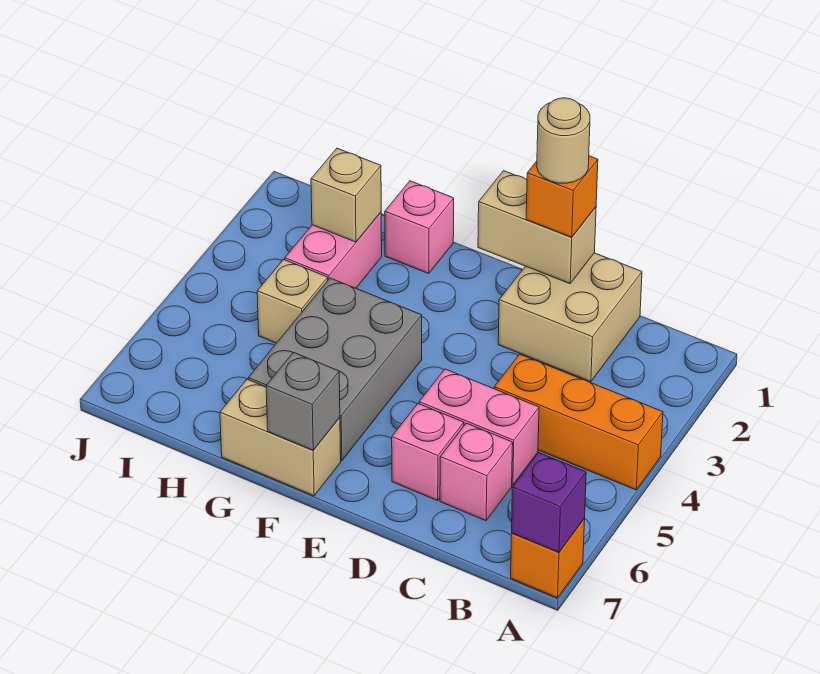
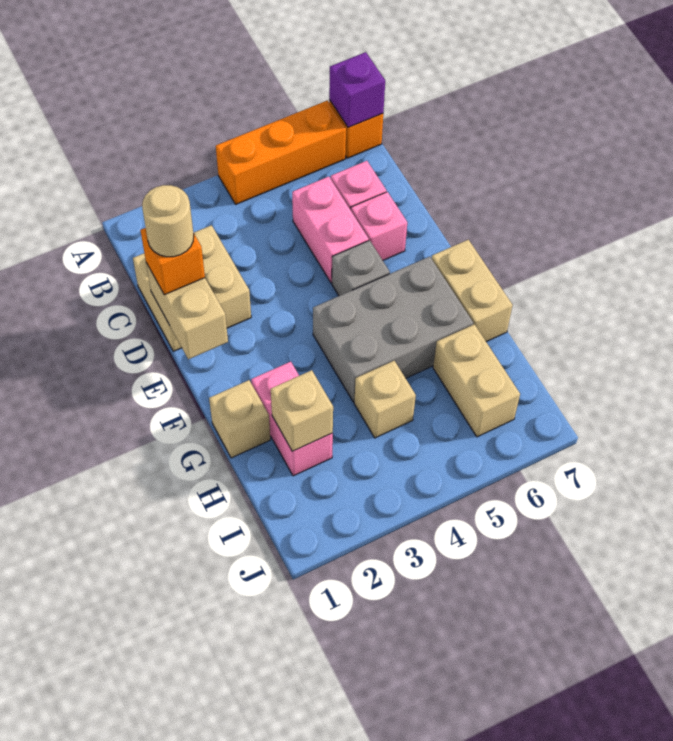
orange 1x3 brick [494,354,663,490] -> orange 1x3 brick turned to [216,101,346,204]
grey 1x1 brick [266,353,340,450] -> grey 1x1 brick moved to [332,240,390,296]
pink 1x1 brick [385,181,454,274] -> tan 1x1 brick [209,380,270,458]
pink 1x2 brick [285,213,382,288] -> pink 1x2 brick turned to [251,362,333,476]
none -> tan 1x2 brick [433,324,520,437]

